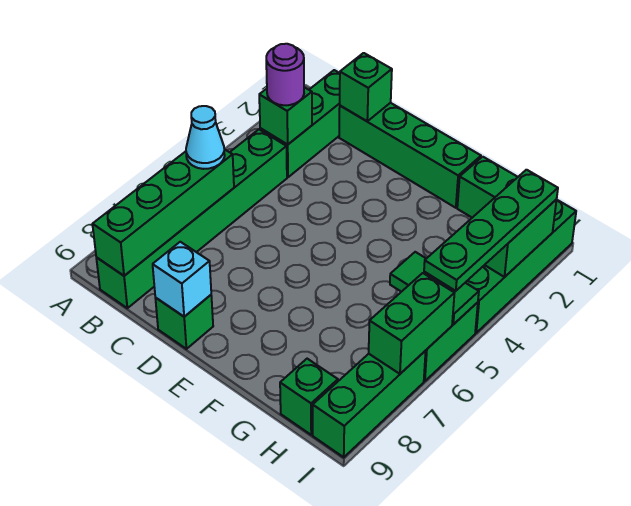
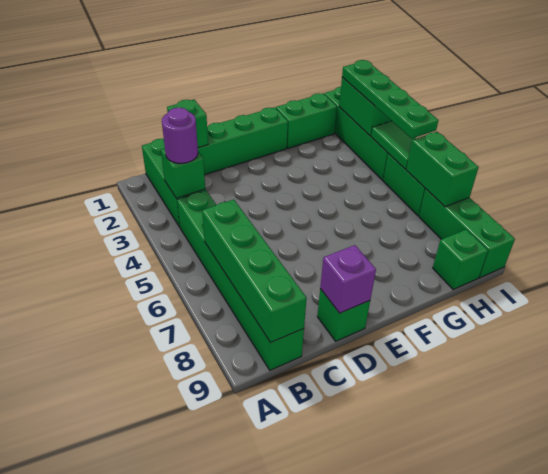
cyan 1x1 cone [186,106,225,169] -> none
cyan 1x1 brick [153,242,211,317] -> purple 1x1 brick [320,245,376,313]
green 1x2 tile [390,252,479,325] -> green 1x2 tile turned to [371,121,416,169]

